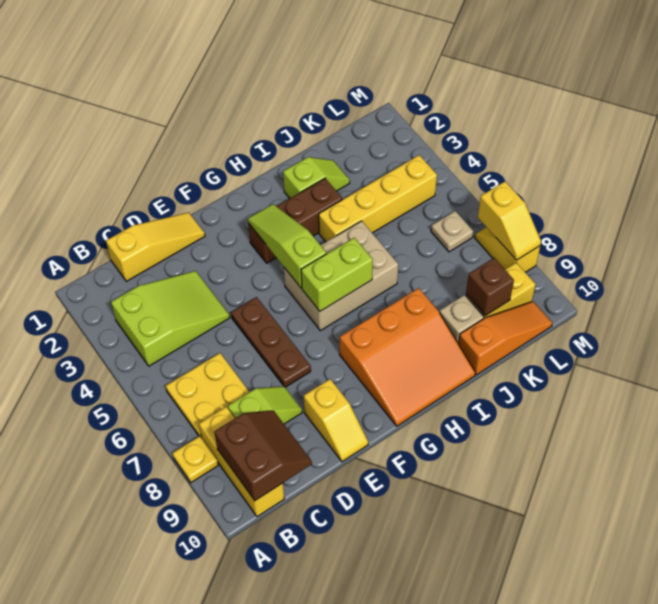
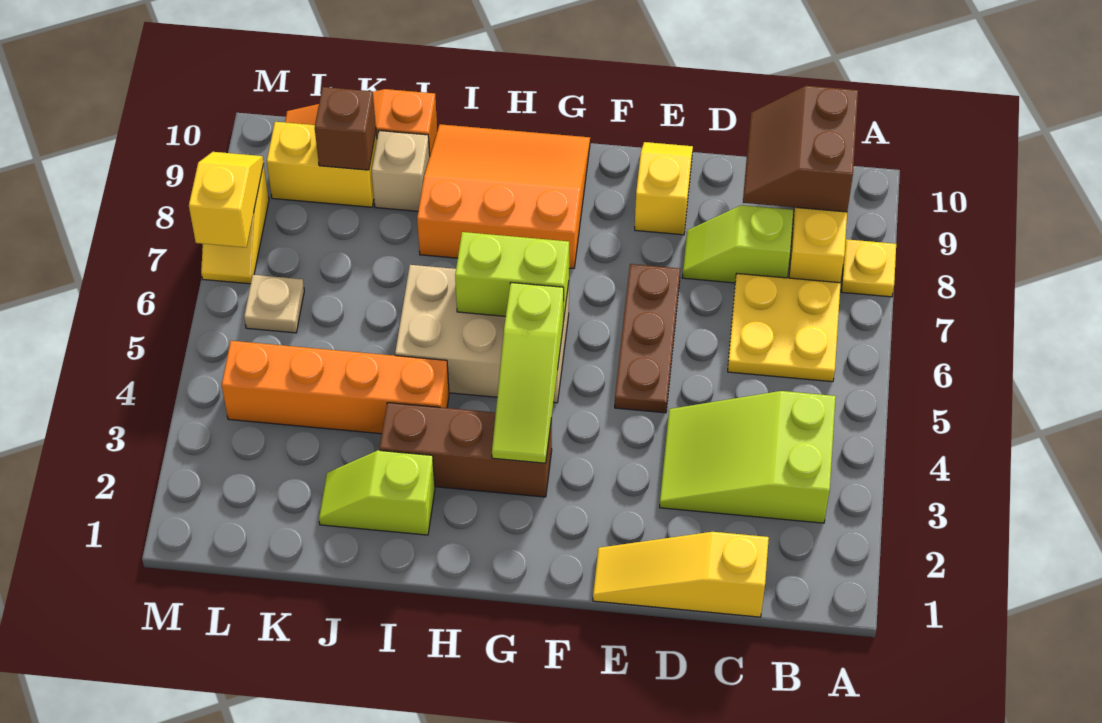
yellow 1x4 brick [319,155,437,242] -> orange 1x4 brick [222,341,449,434]

